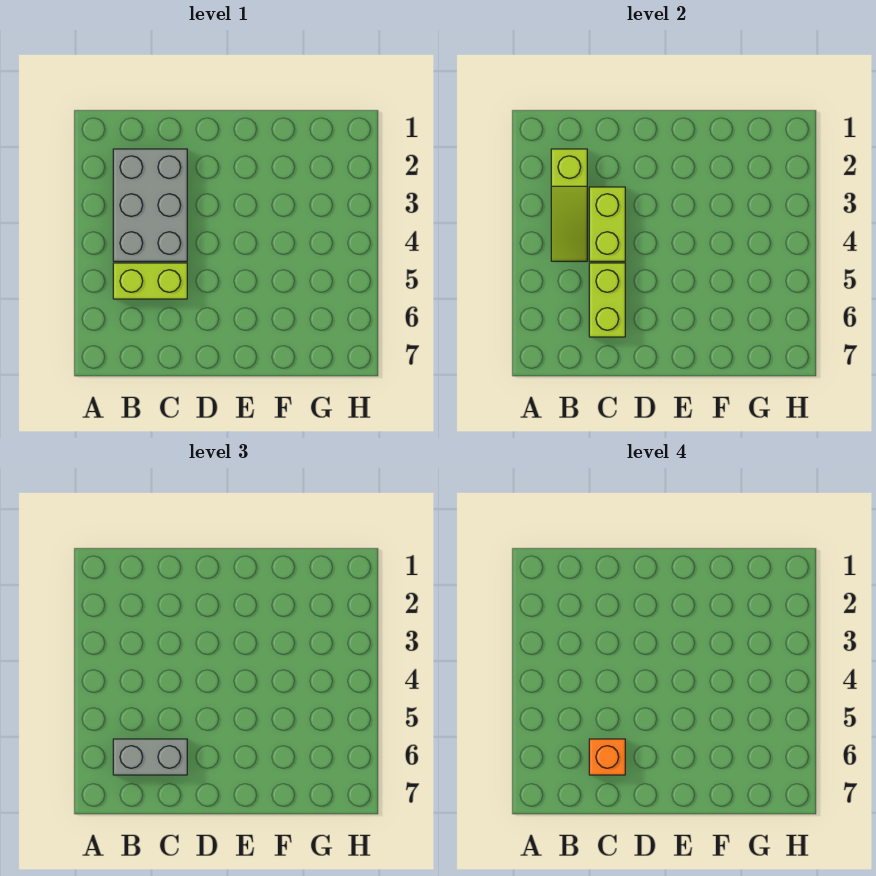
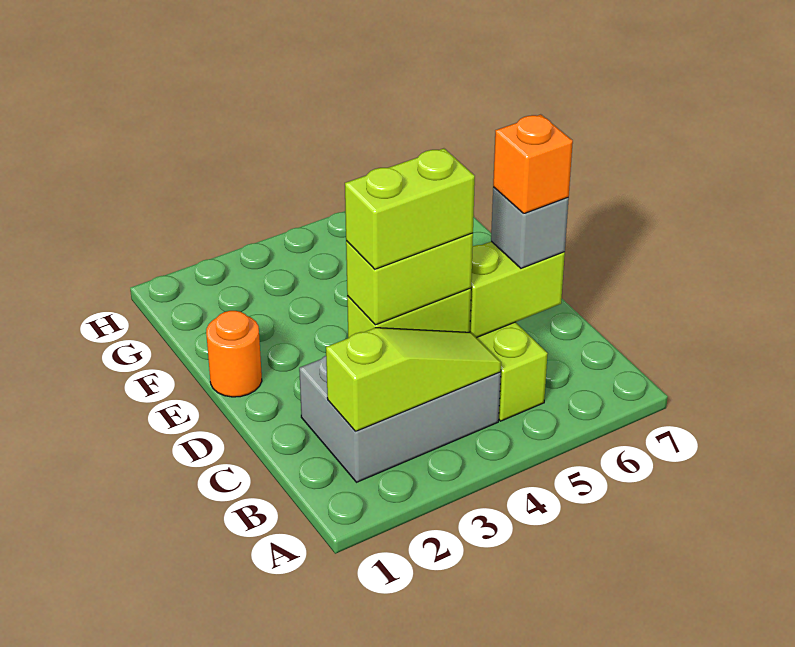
grey 1x2 brick [113,739,187,775] -> grey 1x1 brick [491,187,569,268]
none -> lime 1x2 brick [346,233,473,325]
none -> lime 1x2 brick [345,148,475,269]
none -> orange 1x1 round brick [206,311,262,397]

